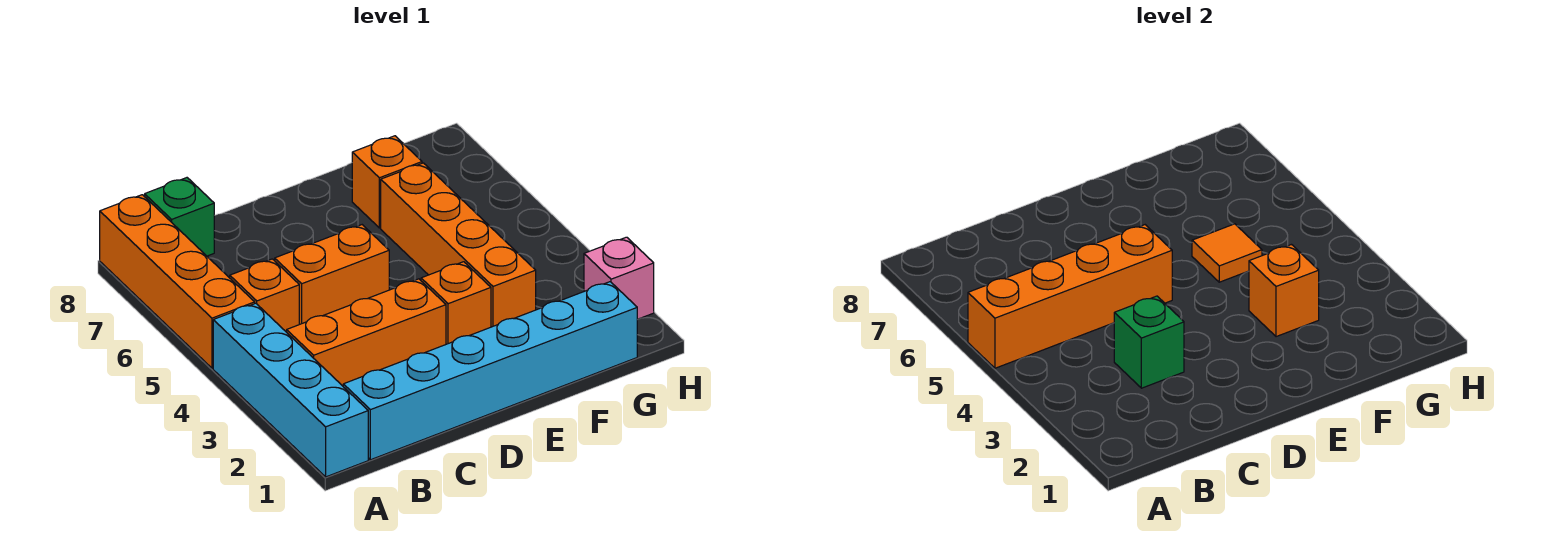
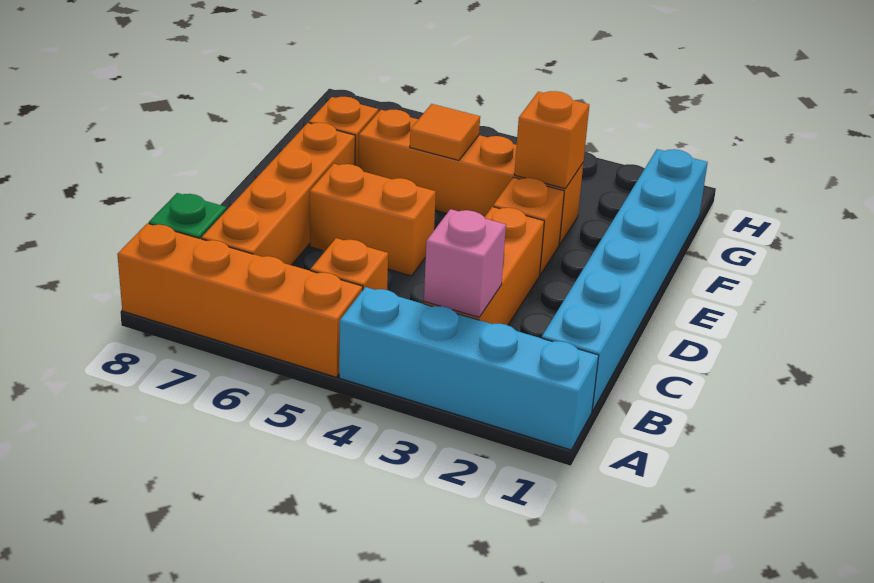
orange 1x4 brick [968,225,1172,368] -> orange 1x4 brick moved to [202,123,355,265]
green 1x1 brick [1114,296,1184,388] -> none
orange 1x2 brick [275,225,389,324] -> orange 1x2 brick turned to [310,164,436,276]
pink 1x1 brick [584,237,654,319] -> pink 1x1 brick moved to [424,209,506,317]

